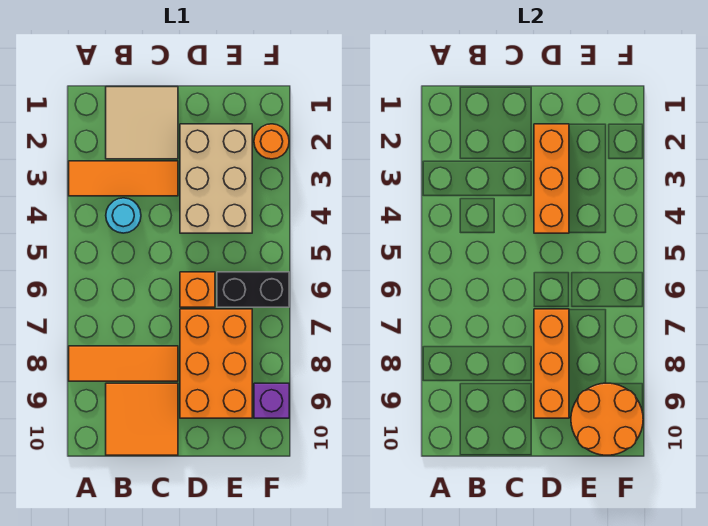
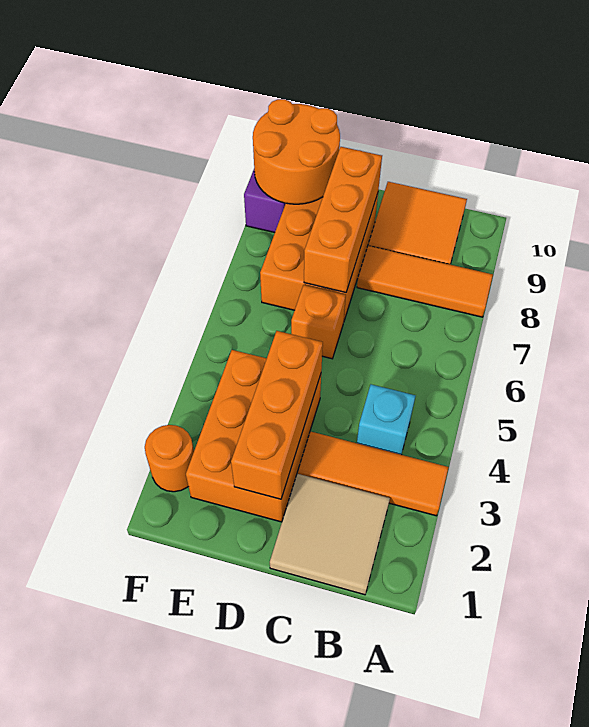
cyan 1x1 round brick [106,198,141,233] -> cyan 1x1 brick [357,384,415,455]
tan 2x3 brick [180,124,252,233] -> orange 2x3 brick [186,350,321,522]
black 1x2 brick [217,272,289,307] -> none

